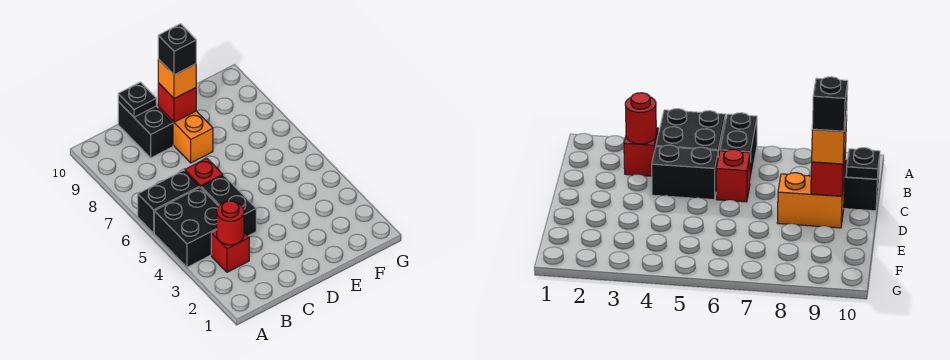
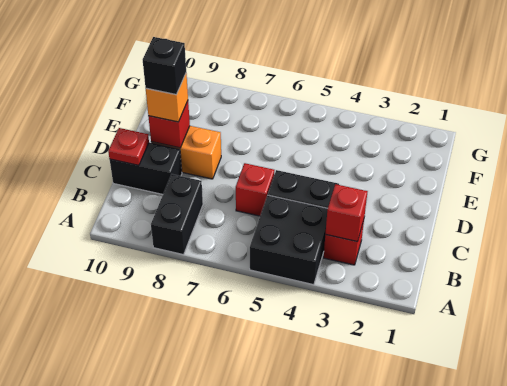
black 1x2 brick [138,170,199,233] -> black 1x2 brick moved to [151,174,203,255]
red 1x1 round brick [217,201,244,245] -> red 1x1 brick [326,184,368,242]
black 1x1 plate [118,82,156,117] -> red 1x1 plate [108,128,149,165]

